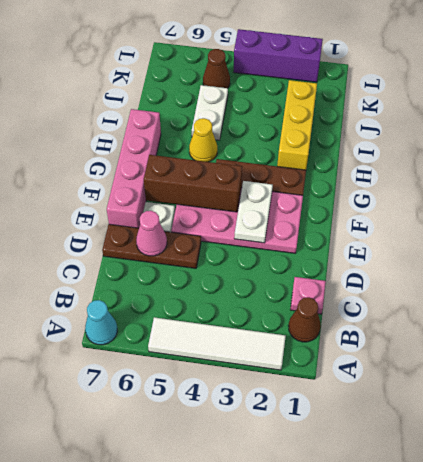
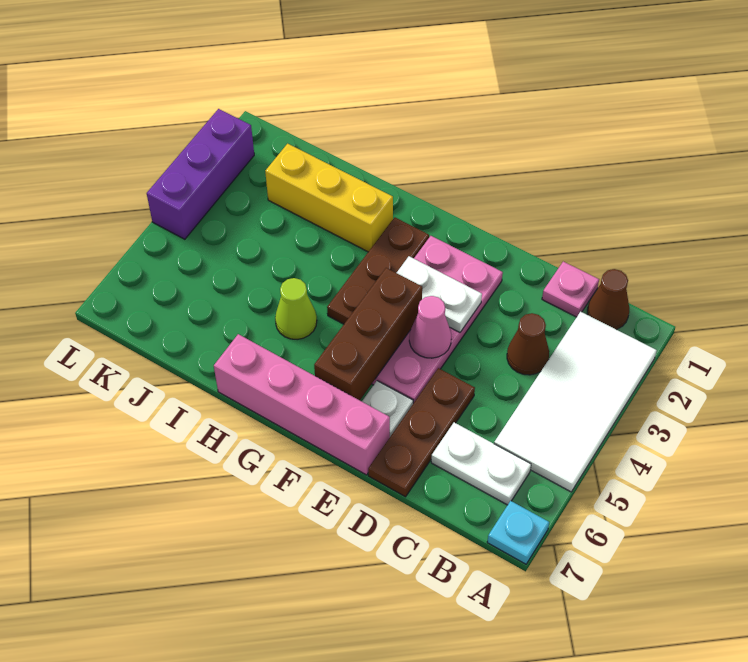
white 1x4 tile [148,317,286,370] -> white 2x4 tile [494,312,657,492]
cyan 1x1 cone [85,300,117,345] -> cyan 1x1 plate [487,501,549,564]
pink 1x1 cone [136,211,167,256] -> pink 1x1 cone moved to [409,296,451,358]
yellow 1x1 cone [189,118,217,162] -> lime 1x1 cone [275,278,317,339]
white 1x2 plate [192,85,228,140] -> white 1x2 plate moved to [431,422,531,505]
brown 1x1 cone [203,49,230,88] -> brown 1x1 cone moved to [507,313,549,375]

